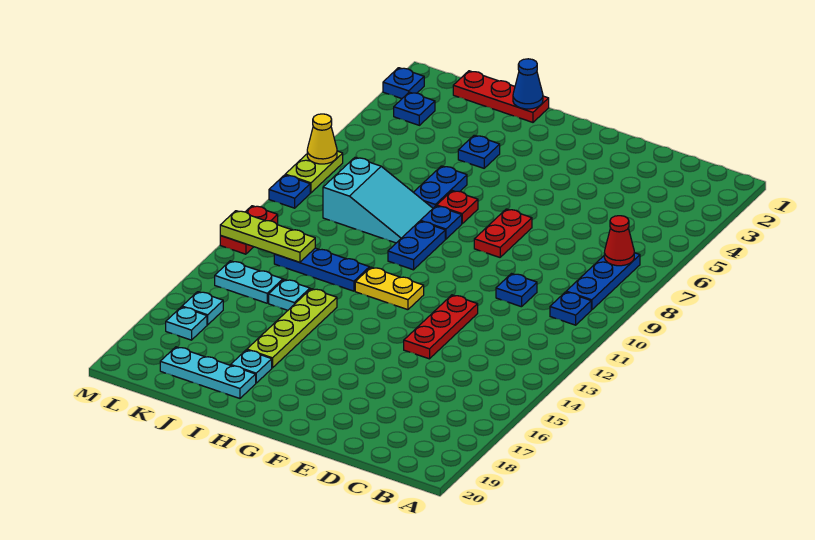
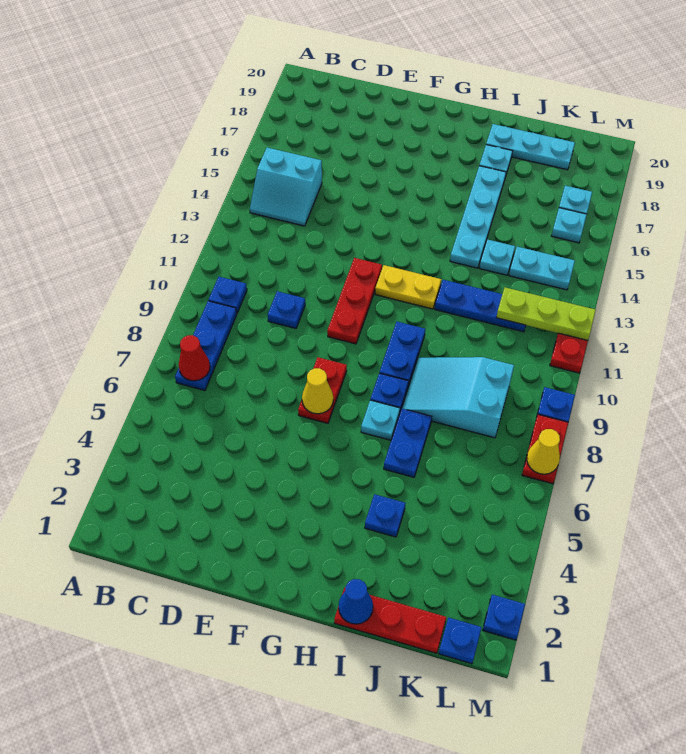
none -> cyan 2x2 slope [250,148,322,226]
red 1x3 plate [404,295,478,359] -> red 1x3 plate moved to [327,258,382,344]
none -> yellow 1x1 cone [302,368,333,414]
red 1x1 plate [437,191,478,223] -> cyan 1x1 plate [361,400,400,440]
lime 1x4 plate [247,289,337,368] -> cyan 1x4 plate [450,166,506,268]
blue 1x1 plate [394,92,435,125] -> blue 1x1 plate moved to [439,618,482,664]
lime 1x2 plate [285,151,343,193] -> red 1x2 plate [522,414,568,484]

